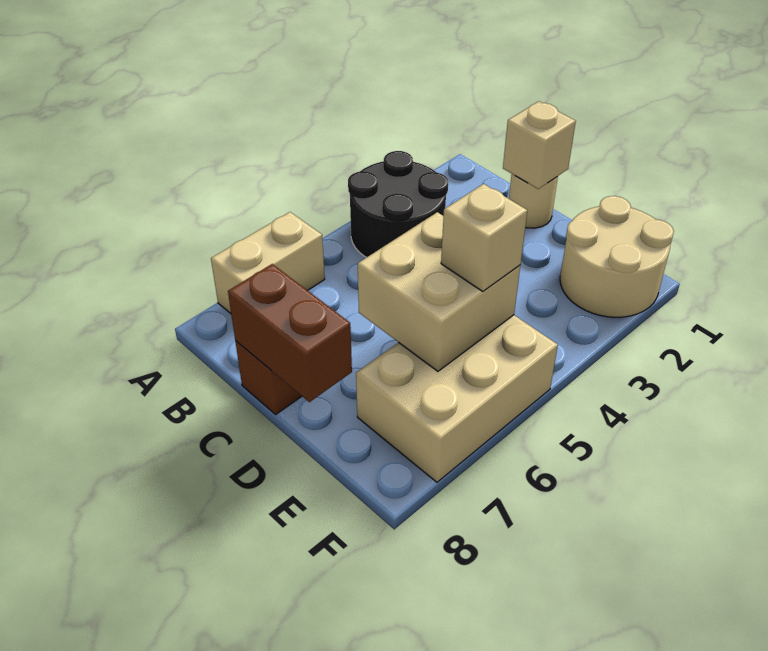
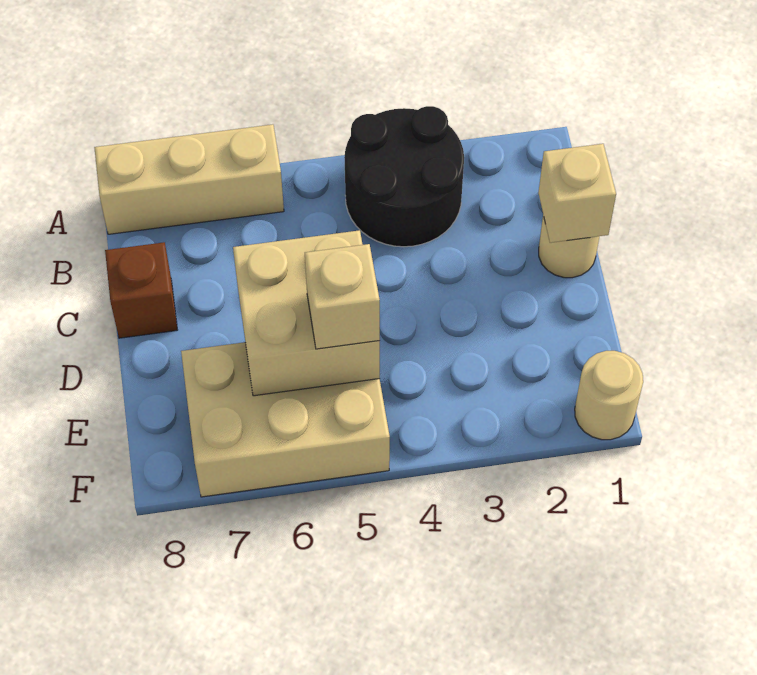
tan 1x2 brick [211,212,325,313] -> tan 1x3 brick [94,124,284,234]
brown 1x2 brick [228,264,352,402] -> none
tan 2x2 round brick [560,196,674,317] -> tan 1x1 round brick [575,351,643,440]

